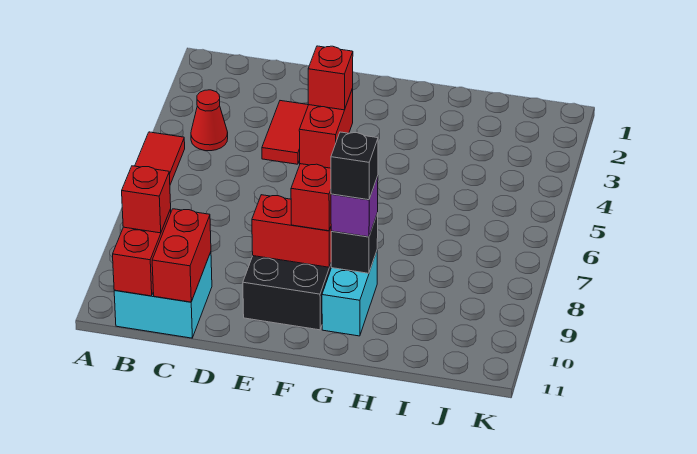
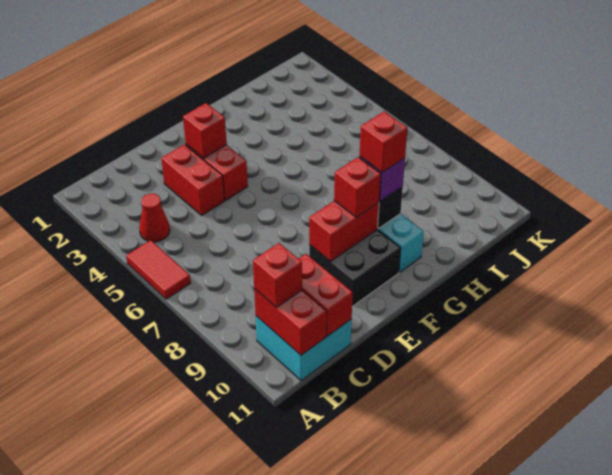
red 1x2 tile [262,101,308,164] -> red 1x2 brick [161,144,224,215]
black 1x1 brick [331,132,378,200] -> red 1x1 brick [360,111,407,172]

